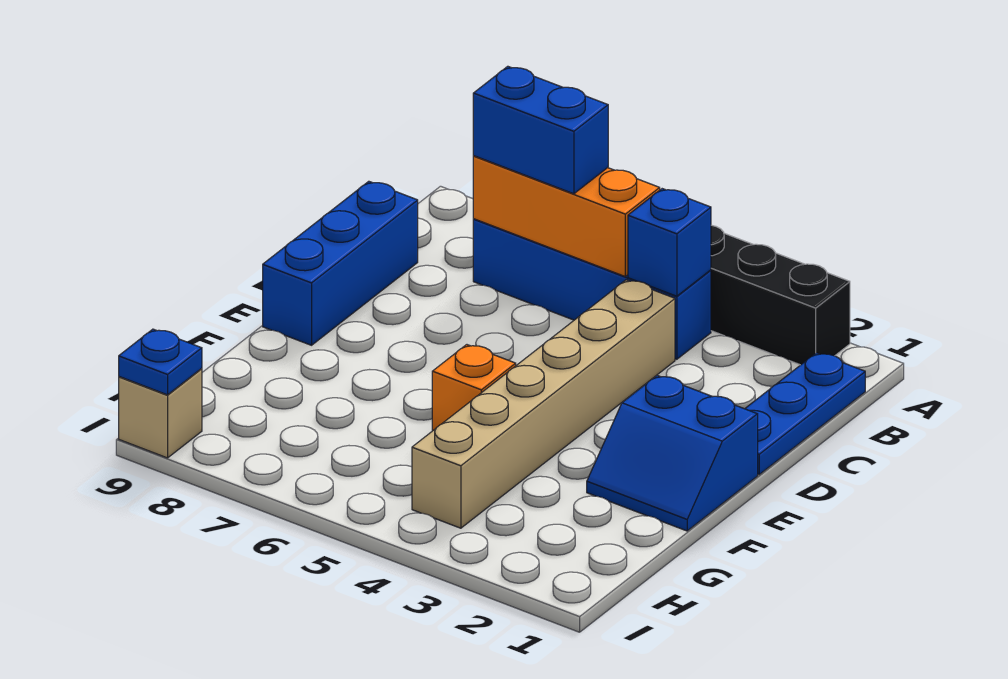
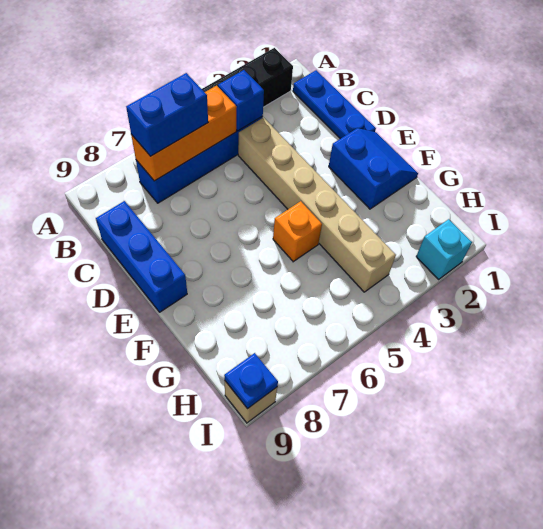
blue 2x2 slope [587,375,758,531] -> blue 2x2 slope turned to [329,128,418,209]
none -> cyan 1x1 brick [416,219,472,279]

